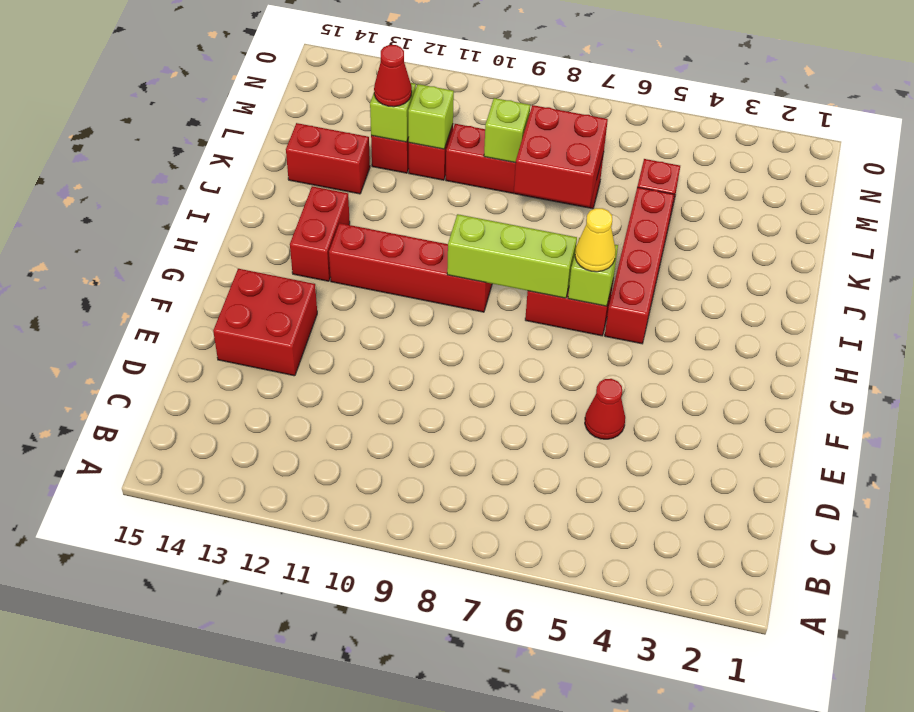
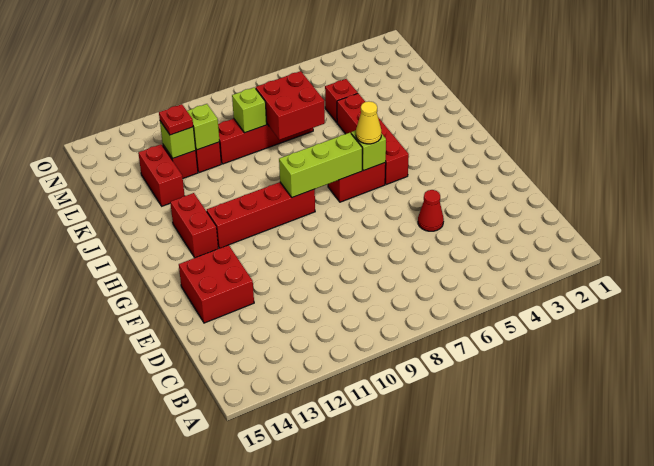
red 1x2 brick [286,123,370,194] -> red 1x2 brick turned to [138,144,185,206]
red 1x1 cone [374,45,412,107] -> red 1x1 plate [159,104,193,135]

